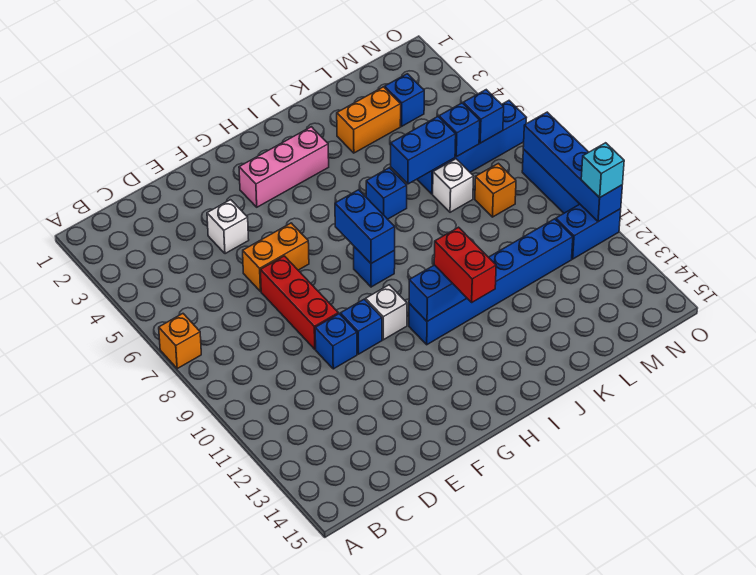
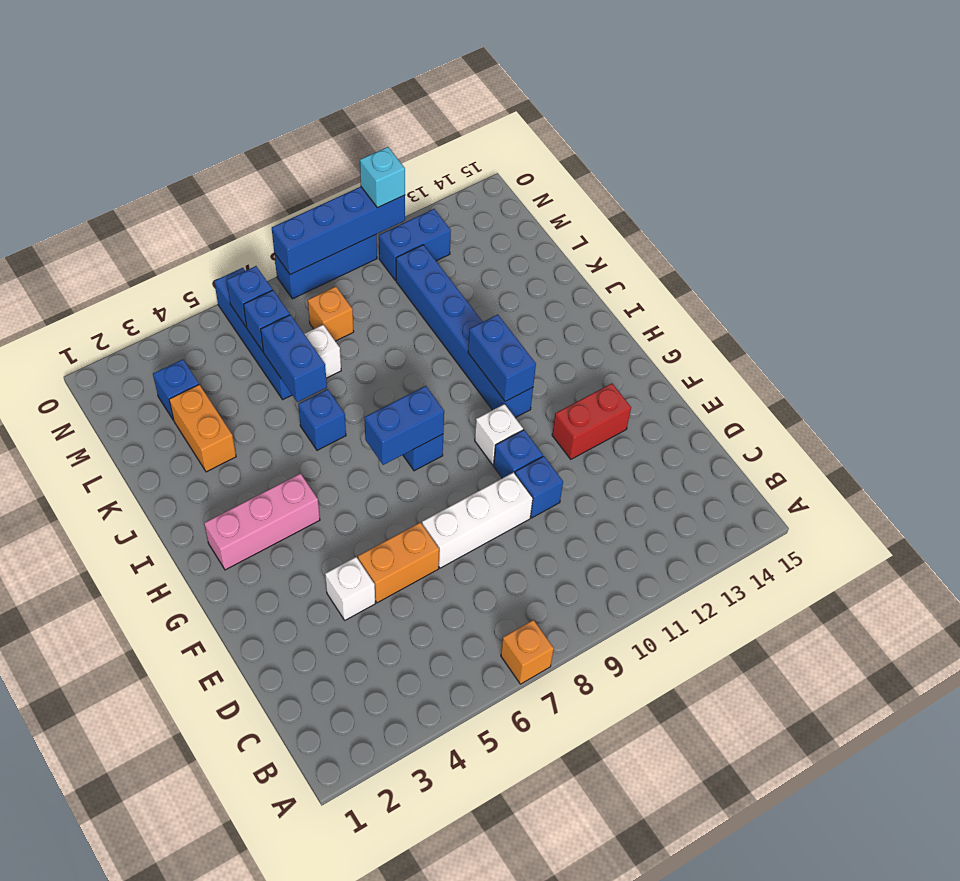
orange 1x2 brick [243,223,309,292] -> orange 1x2 brick turned to [358,522,439,603]
red 1x3 brick [261,256,338,349] -> white 1x3 brick [422,472,533,568]
pink 1x3 brick [239,127,329,207] -> pink 1x3 brick turned to [204,473,320,570]
red 1x2 brick [434,227,496,302] -> red 1x2 brick moved to [552,383,631,459]
blue 1x2 brick [556,204,621,259] -> blue 1x2 brick turned to [379,209,451,280]

